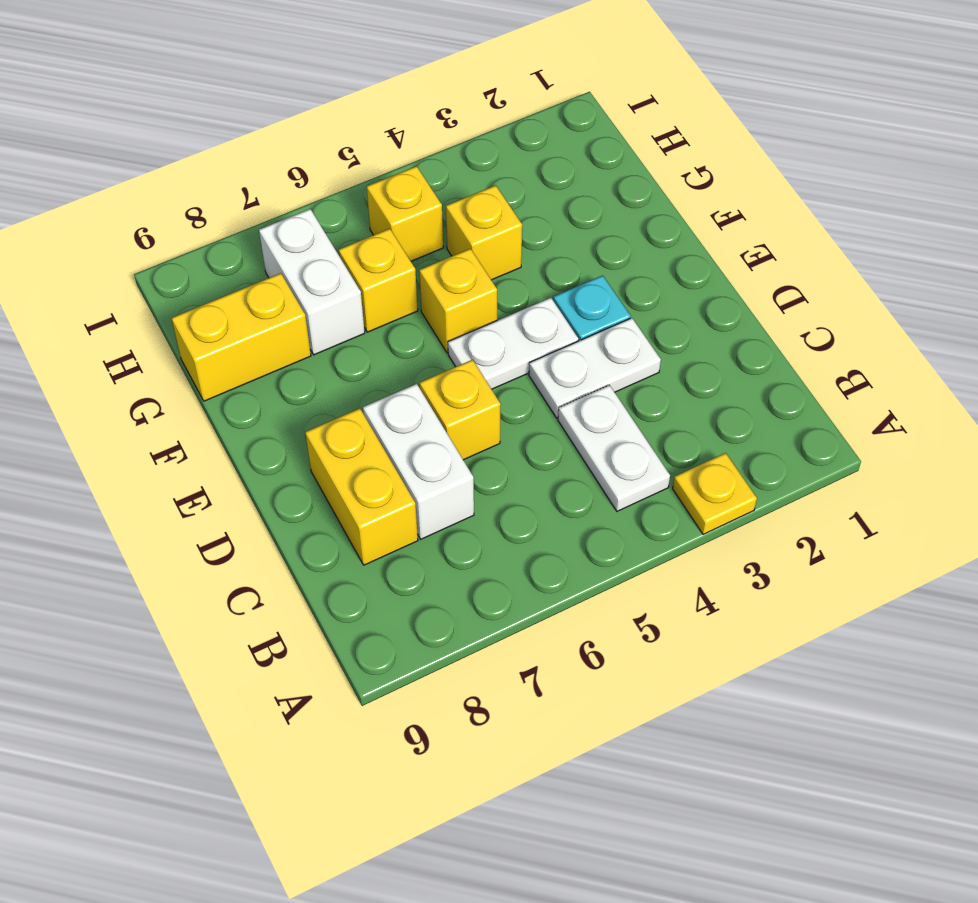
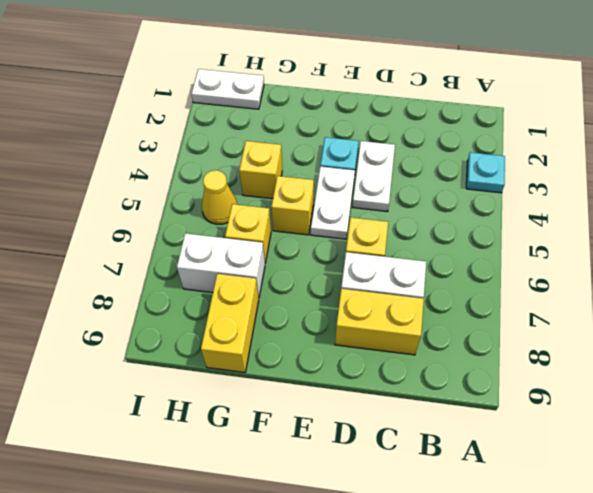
yellow 1x1 plate [673,453,757,534] -> cyan 1x1 plate [466,152,505,193]
white 1x2 plate [558,385,670,511] -> white 1x2 plate moved to [191,69,264,109]
yellow 1x1 brick [367,166,443,261] -> yellow 1x1 cone [202,170,237,224]

